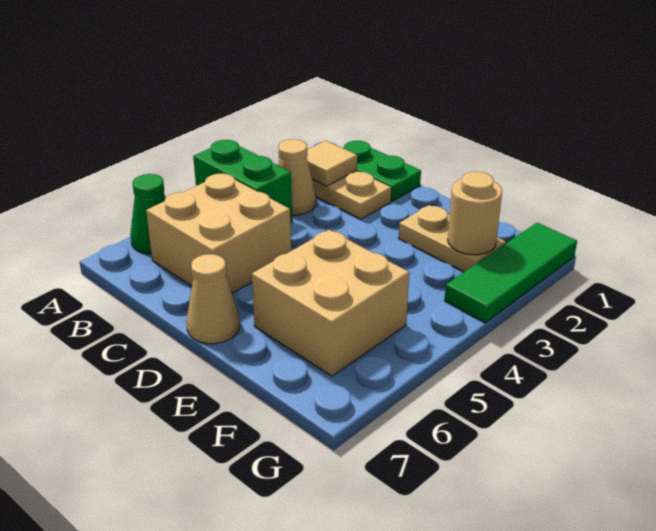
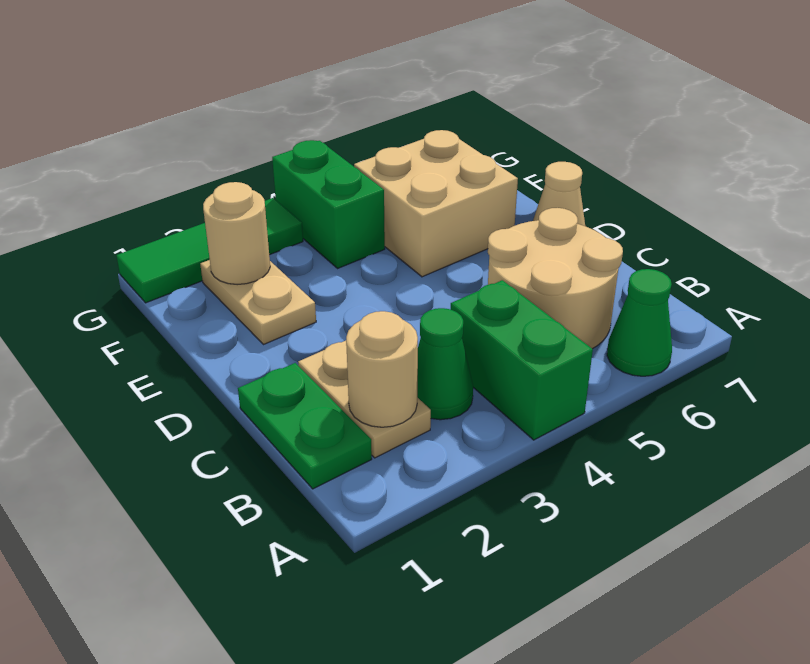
tan 1x1 tile [307,141,357,186] -> tan 1x1 round brick [346,311,418,427]
tan 1x1 cone [278,139,316,215] -> green 1x1 cone [417,308,473,420]
tan 2x2 brick [146,174,291,293] -> tan 2x2 round brick [488,208,623,349]
none -> green 1x2 brick [272,140,385,268]

